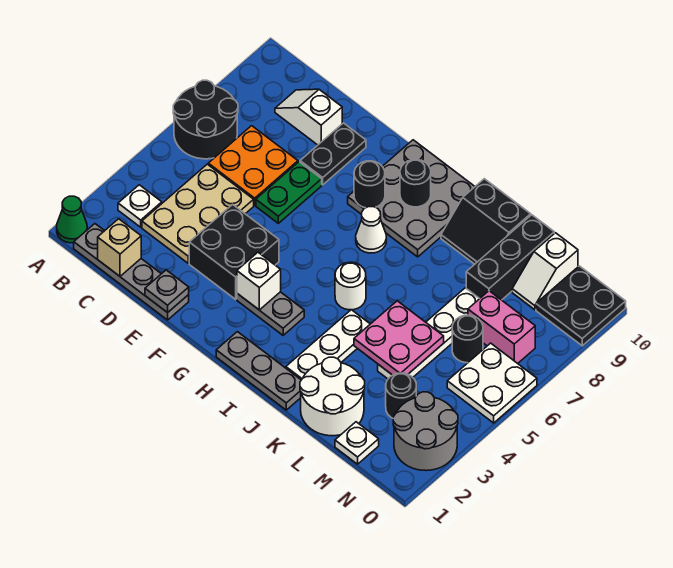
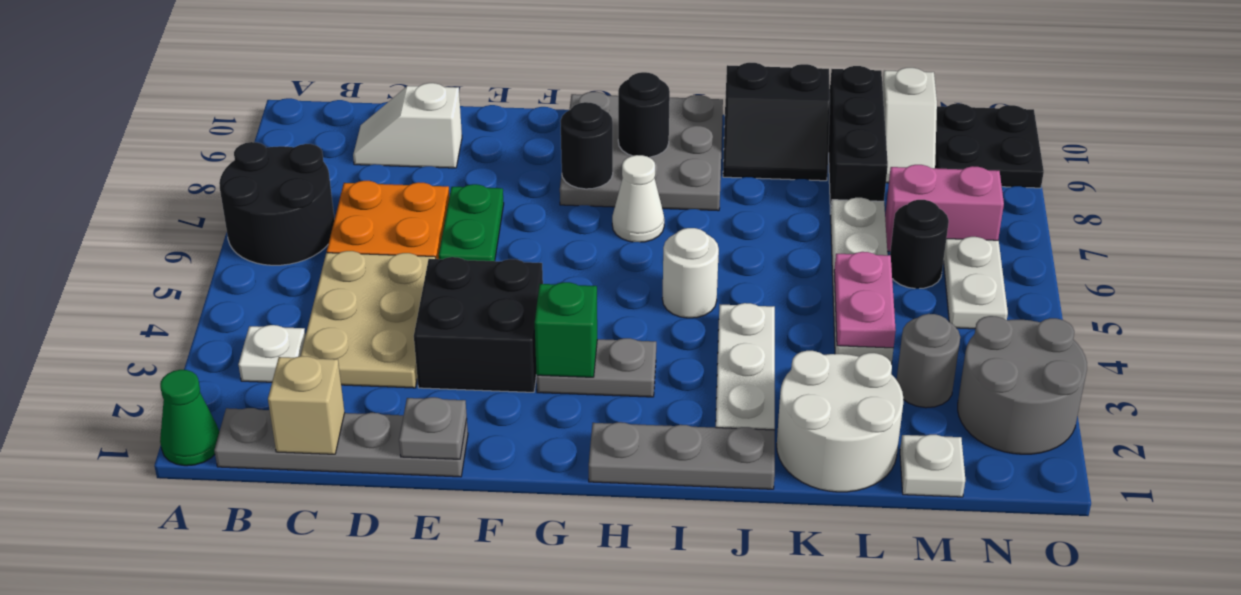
black 1x2 plate [300,123,366,185] -> none
white 1x1 brick [237,253,281,310] -> green 1x1 brick [535,282,597,377]
pink 2x2 plate [354,301,444,375] -> pink 1x2 plate [834,252,896,348]
black 1x1 round brick [386,373,416,418] -> grey 1x1 round brick [897,314,960,408]
white 2x2 plate [447,343,537,423] -> white 1x2 plate [943,237,1008,329]

